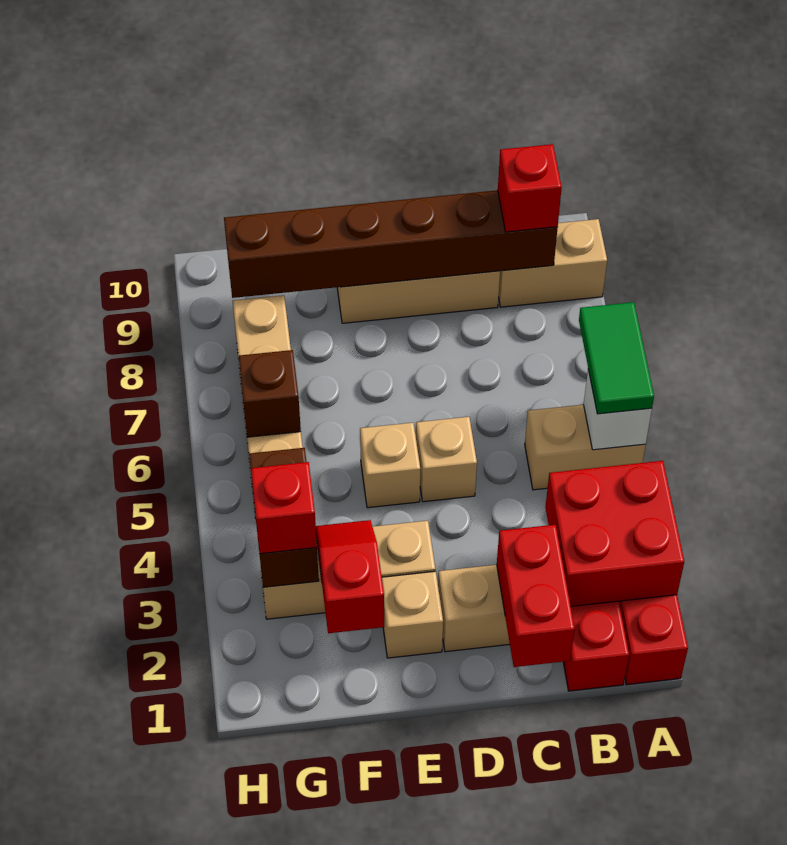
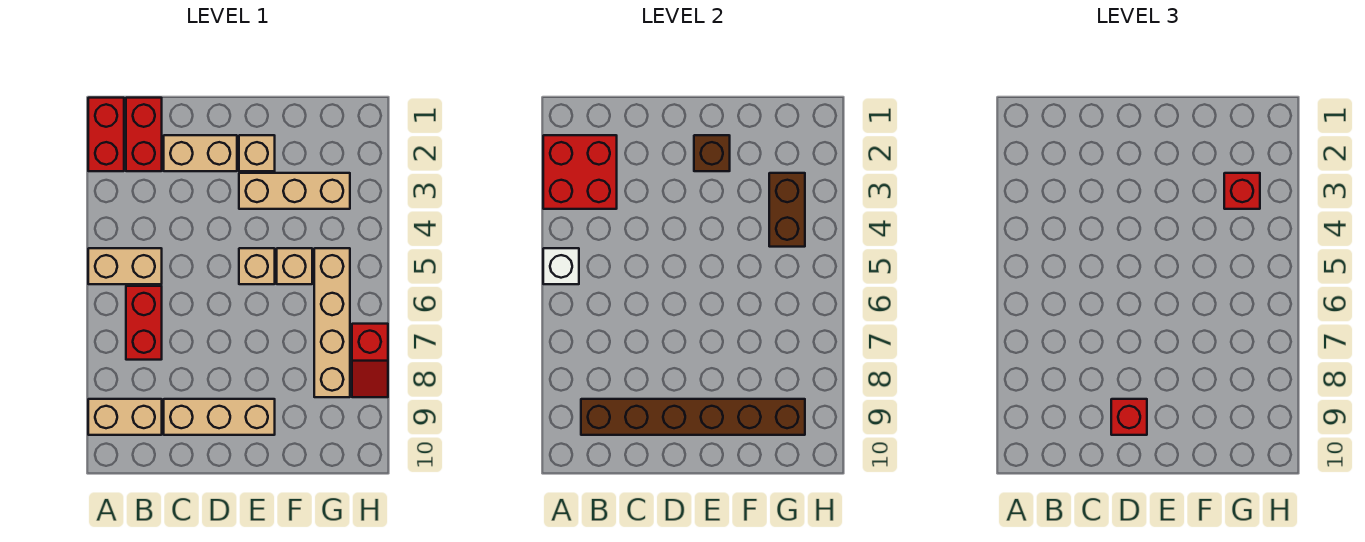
green 1x2 tile [579,302,654,414] -> none
red 1x1 brick [498,144,562,232] -> red 1x1 brick moved to [1111,399,1147,435]
red 1x2 brick [497,525,575,667] -> red 1x2 brick moved to [126,286,162,360]
tan 1x1 brick [416,417,477,502] -> tan 1x1 brick moved to [277,248,312,284]
red 1x2 slope [316,520,384,633] -> red 1x2 slope moved to [352,324,388,397]
brown 1x1 brick [239,350,301,437] -> brown 1x1 brick moved to [694,135,730,171]

